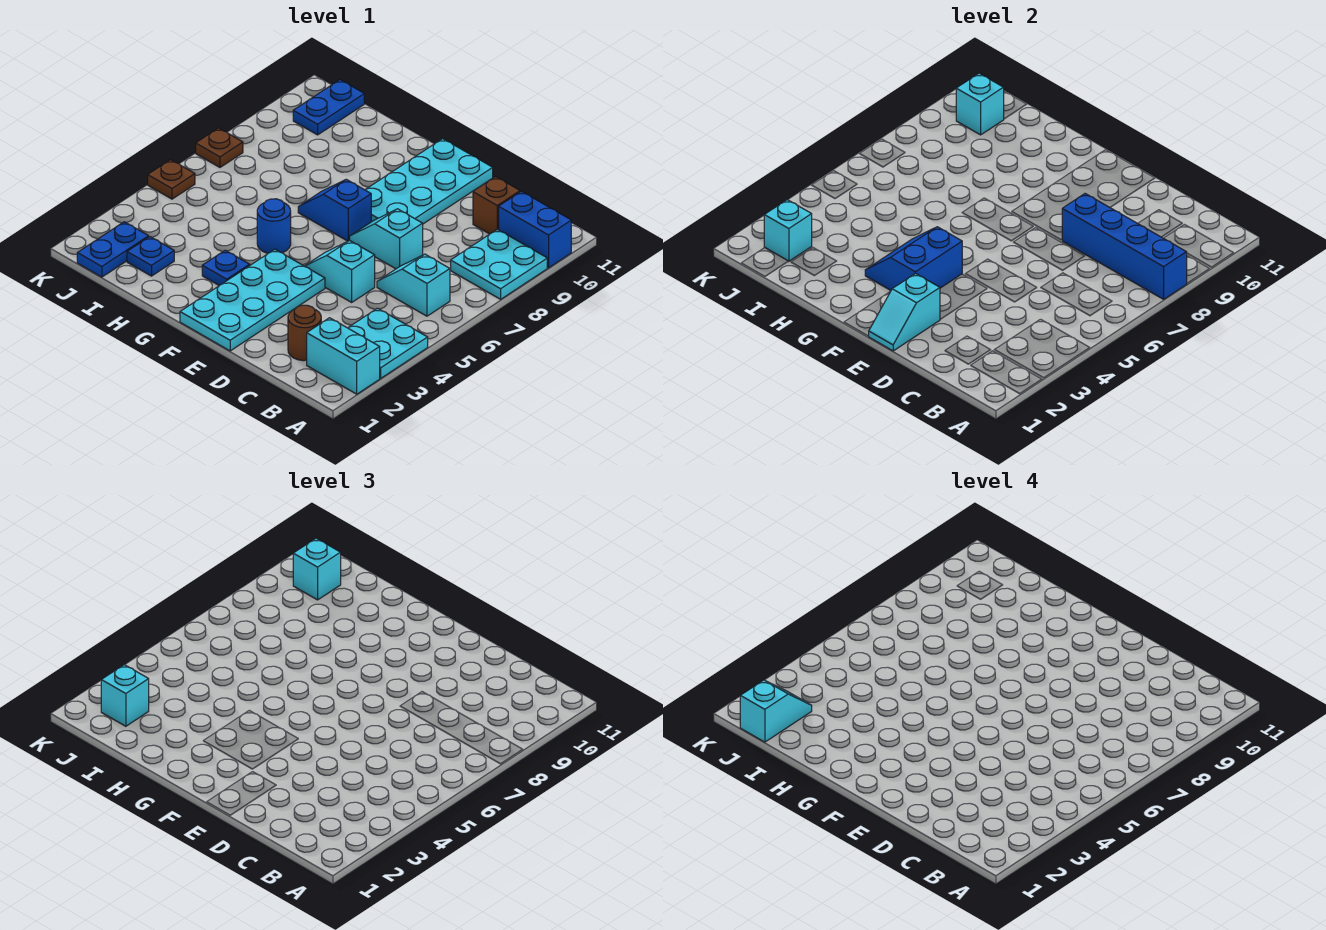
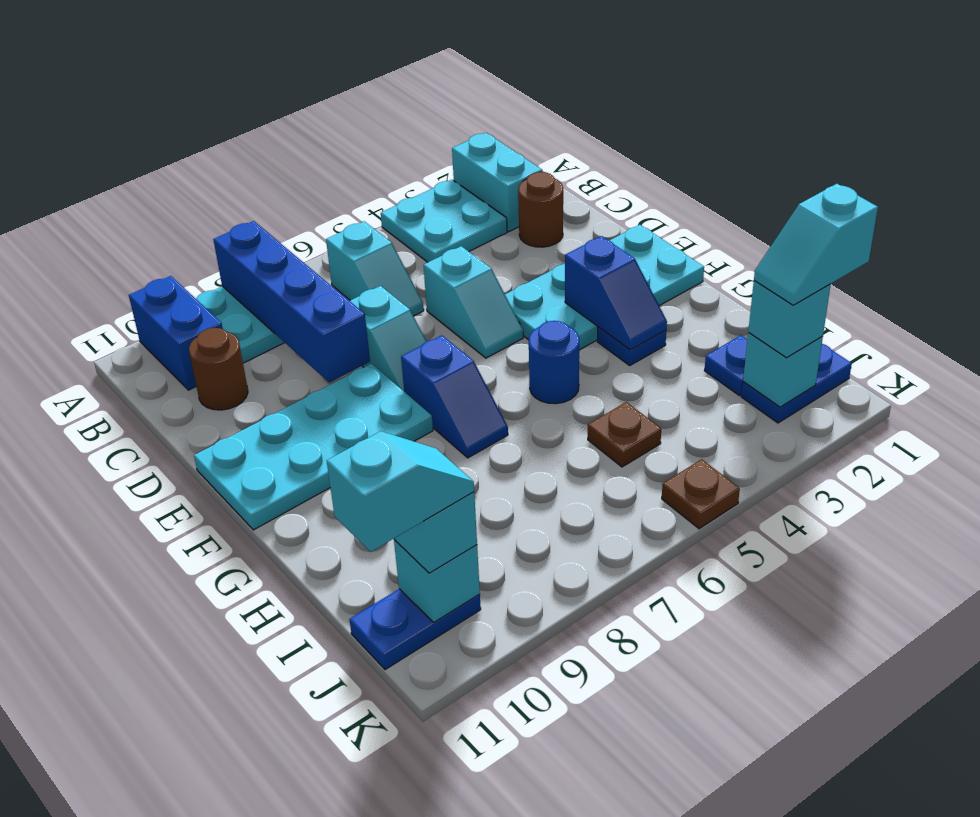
brown 1x1 brick [473,177,520,234] -> brown 1x1 round brick [189,328,248,410]
cyan 1x2 slope [869,273,940,351] -> cyan 1x2 slope moved to [327,431,474,552]
blue 2x2 slope [865,227,962,290] -> blue 1x2 slope [565,236,667,350]
brown 1x1 plate [196,128,243,167] -> brown 1x1 plate moved to [588,402,661,467]

